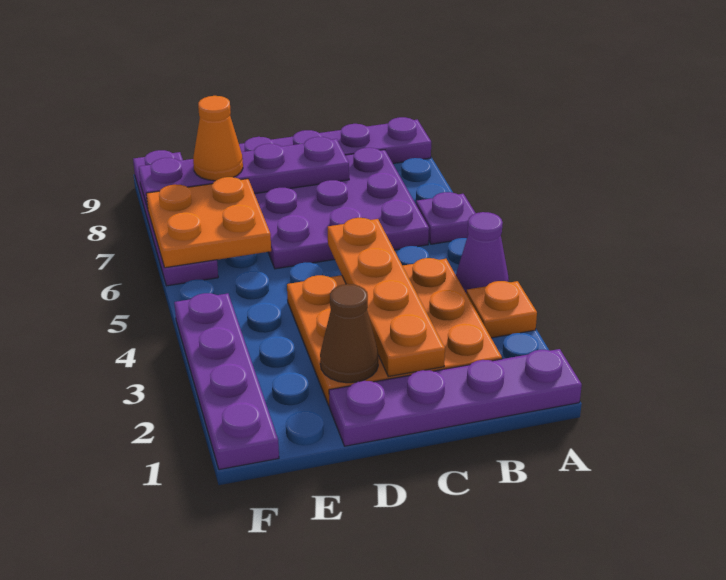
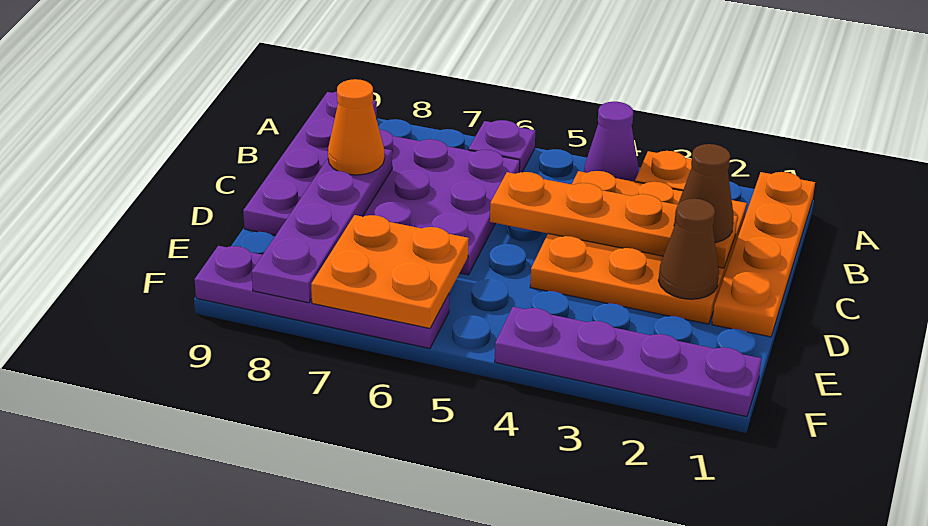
purple 1x4 plate [329,349,582,446] -> orange 1x4 plate [712,172,815,337]
none -> brown 1x1 cone [674,144,734,243]
orange 1x1 cone [193,96,243,181] -> orange 1x1 cone moved to [328,79,384,175]

